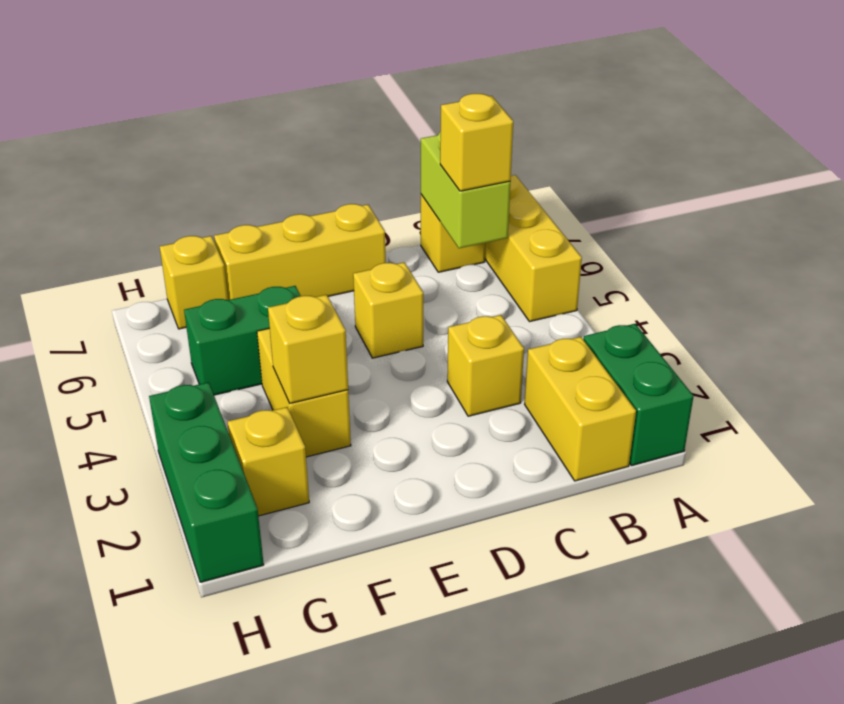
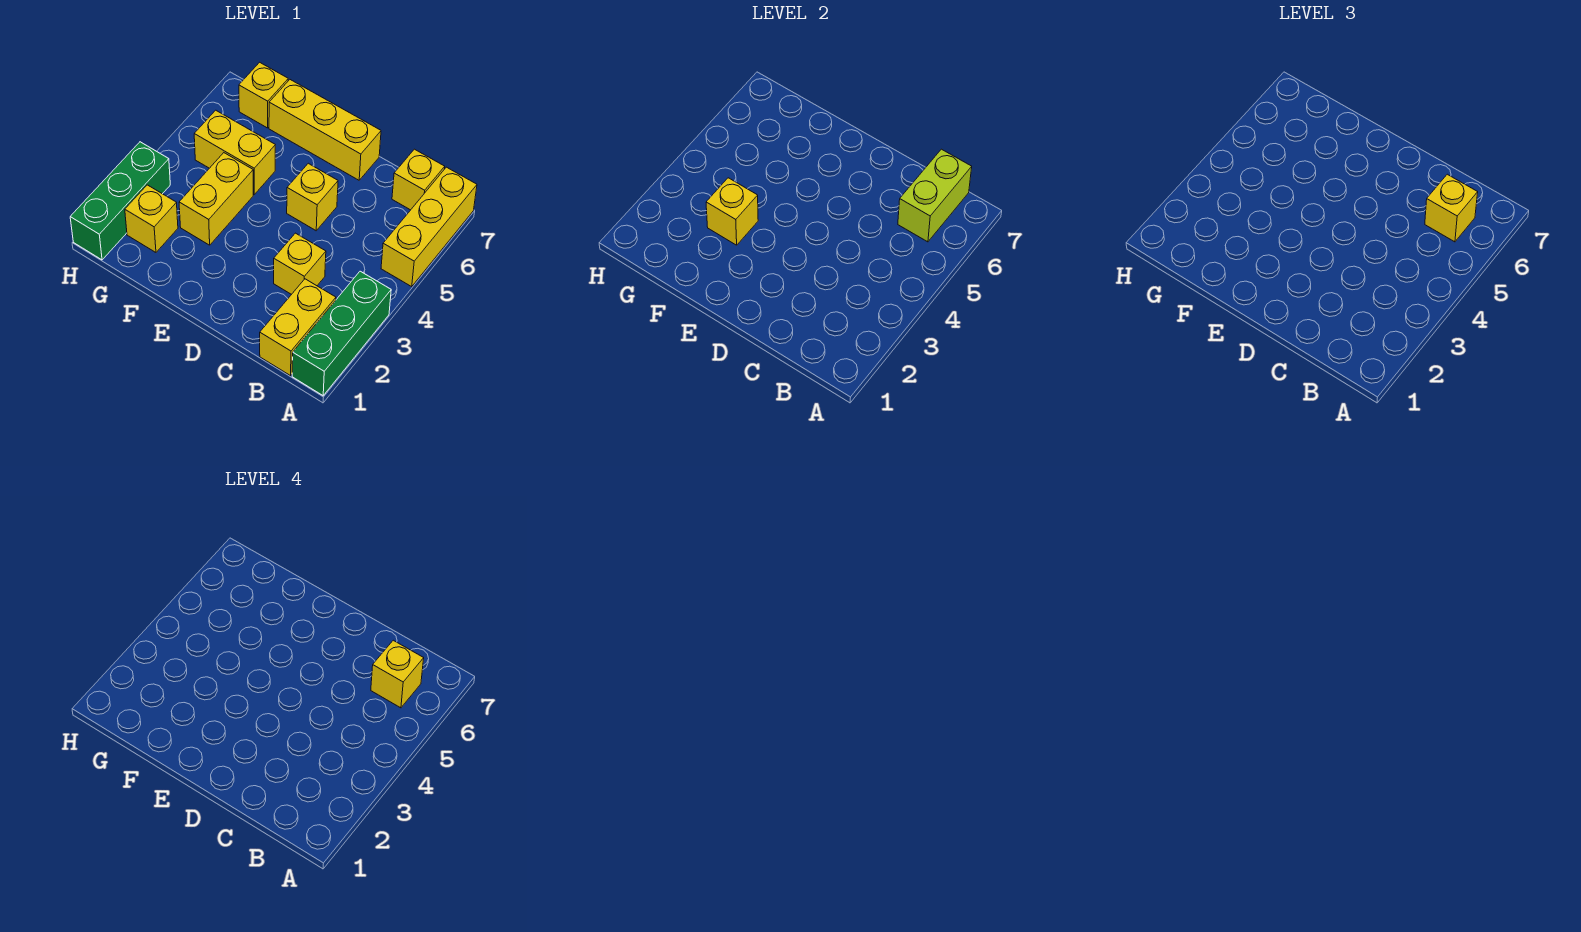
green 1x2 brick [583,324,694,465] -> green 1x3 brick [292,271,391,396]
none -> yellow 1x1 brick [371,640,424,708]
green 1x2 brick [184,286,300,395] -> yellow 1x2 brick [194,110,275,194]

